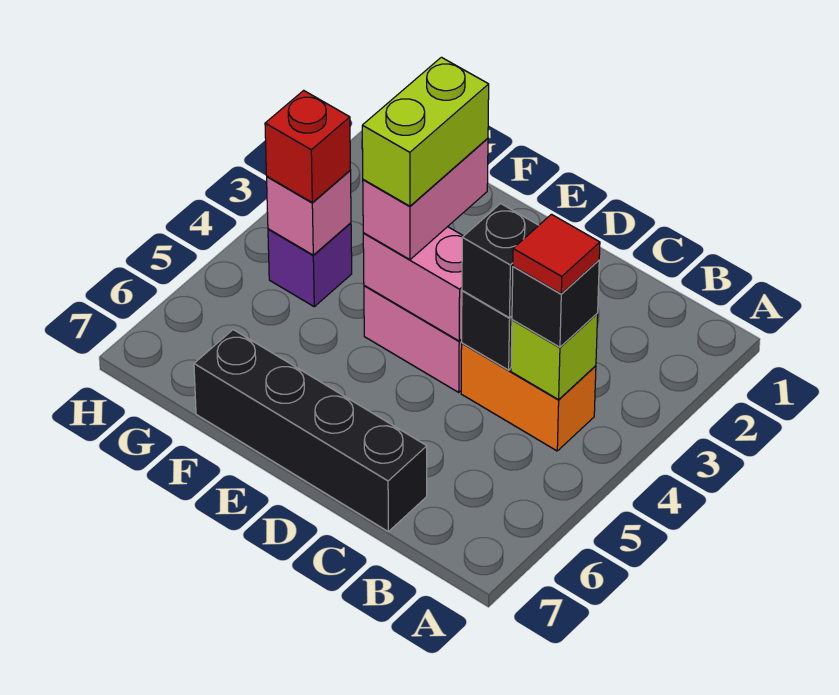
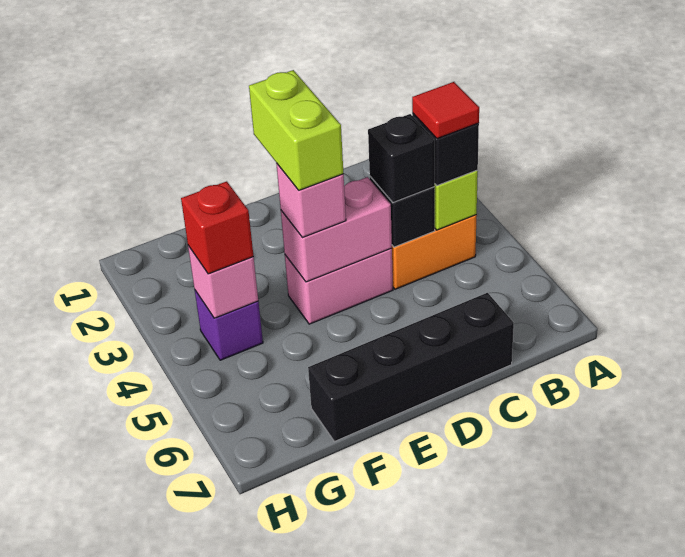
pink 1x2 brick [363,138,488,260] -> pink 1x1 brick [276,163,346,238]

